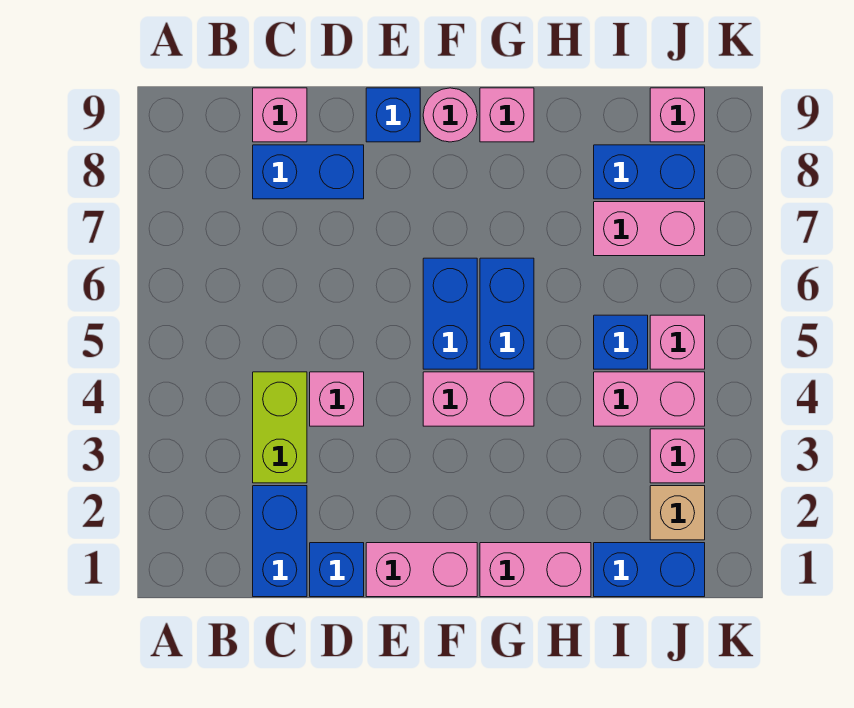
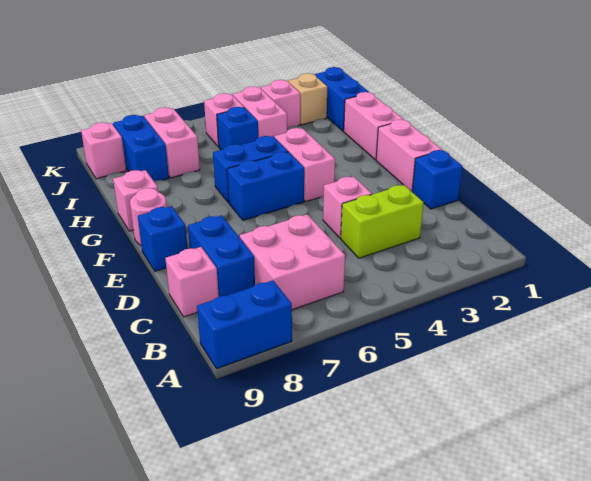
none -> pink 2x2 brick [240,214,345,310]
blue 1x2 brick [253,486,307,597] -> blue 1x2 brick moved to [197,280,292,369]

